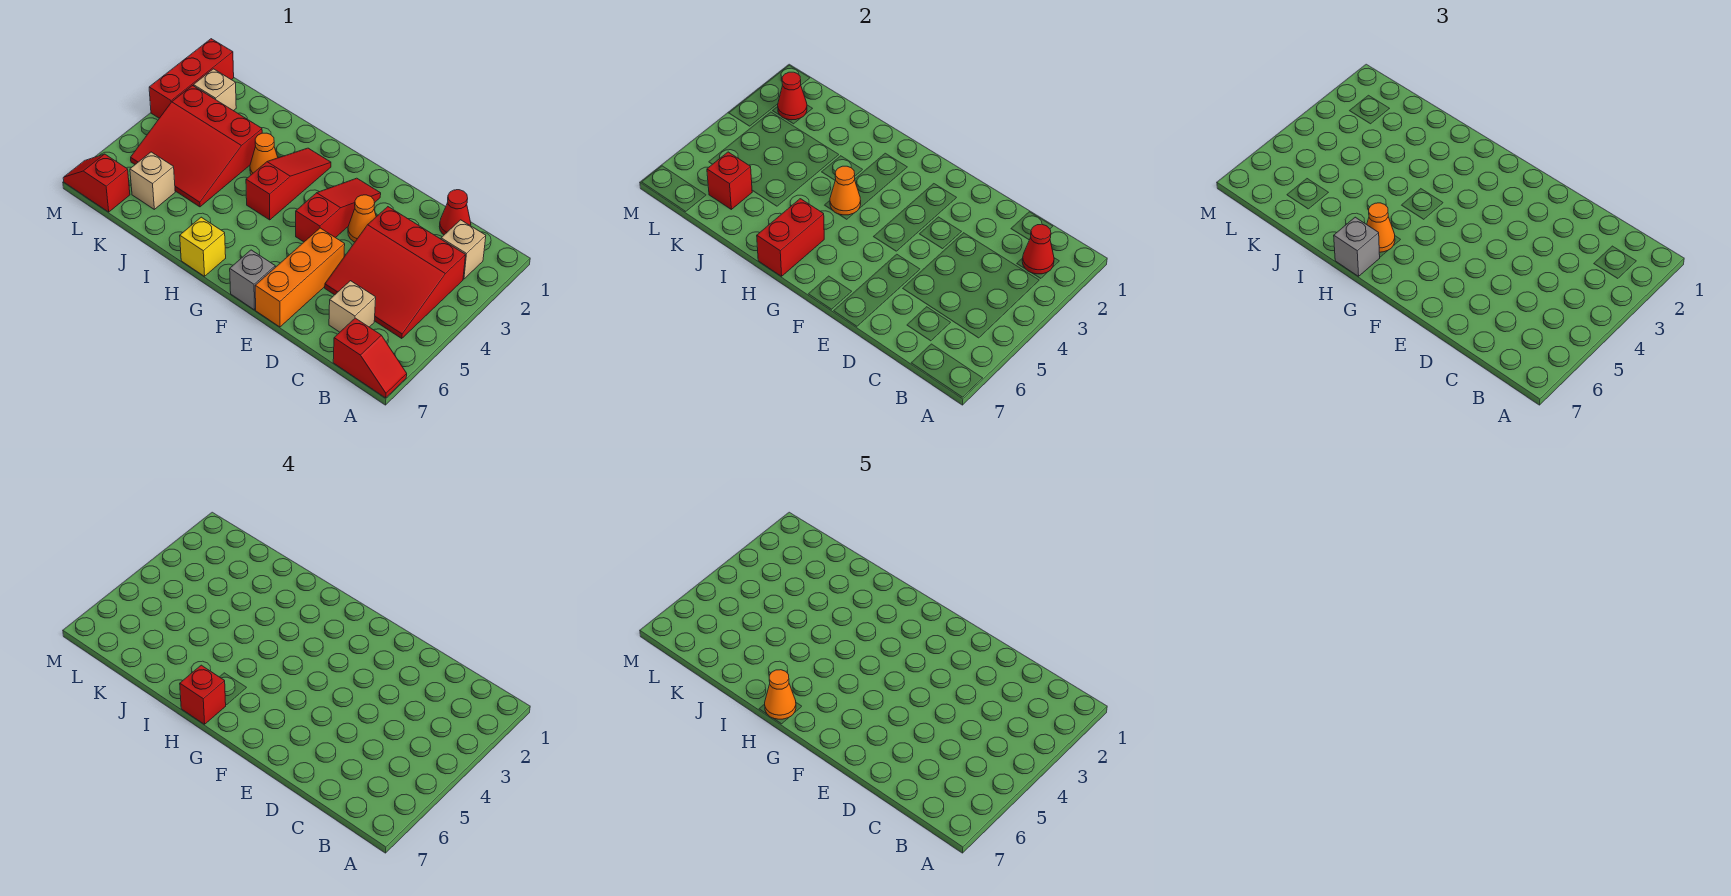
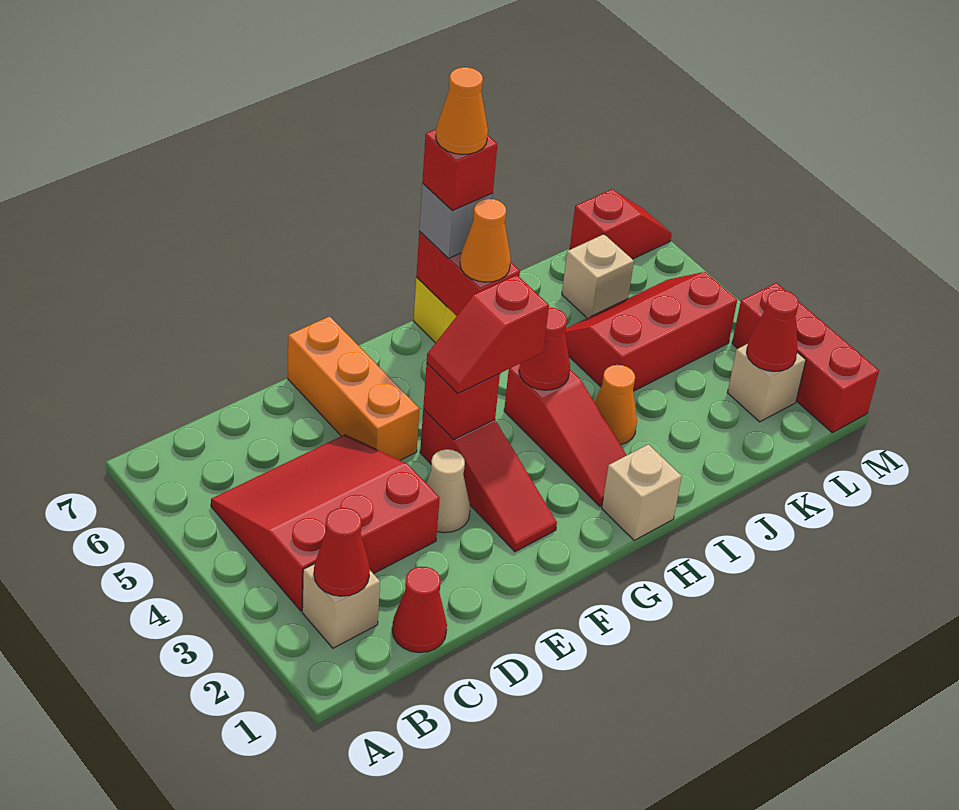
red 1x2 slope [333,318,407,398] -> red 1x2 slope moved to [427,275,549,394]
tan 1x1 brick [329,281,376,332] -> tan 1x1 brick moved to [602,444,682,541]
orange 1x1 cone [348,195,376,242] -> tan 1x1 cone [426,449,470,533]
grey 1x1 brick [230,250,275,310] -> none
orange 1x1 cone [830,166,861,215] -> red 1x1 cone [519,308,570,390]
red 3x3 slope [131,86,262,207] -> red 2x3 slope [565,272,737,391]
red 1x1 brick [707,152,752,209] -> red 1x1 brick moved to [423,363,500,440]

